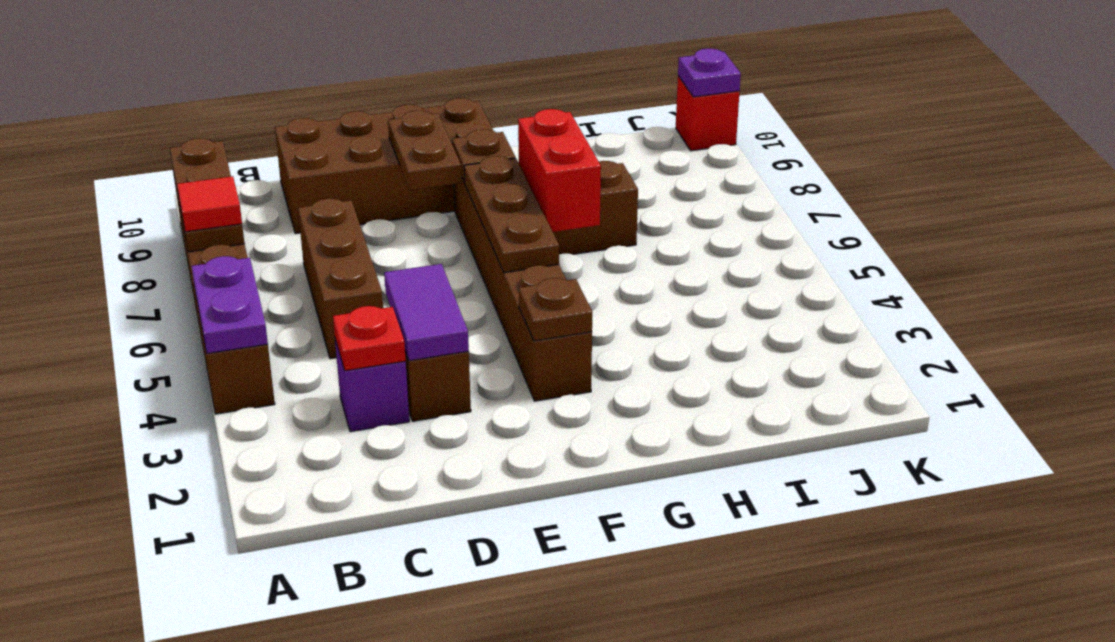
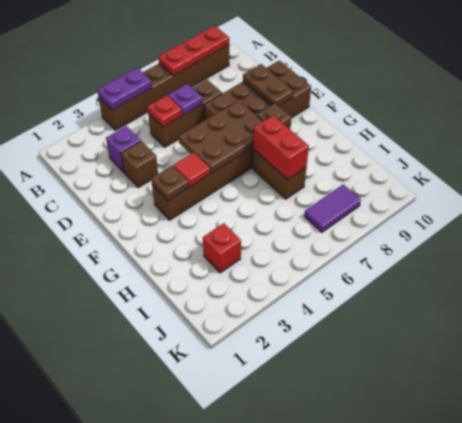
brown 1x3 plate [170,138,245,252] -> red 1x3 plate [159,26,229,76]
red 1x1 tile [177,176,242,232] -> red 1x1 tile moved to [173,152,210,187]
red 1x1 plate [333,306,406,371] -> red 1x1 plate moved to [148,95,182,127]
brown 2x4 brick [275,98,493,234] -> brown 2x4 brick turned to [204,61,311,120]
purple 1x2 tile [384,264,469,361] -> purple 1x2 tile moved to [304,184,361,232]
brown 1x2 plate [388,111,462,190] -> brown 1x2 plate turned to [243,64,293,106]
brown 1x3 plate [464,156,559,273] -> brown 2x3 plate [179,100,263,173]
red 1x2 brick [518,109,601,232] -> red 1x2 brick turned to [253,115,309,179]
red 1x1 brick [676,76,739,151] -> red 1x1 brick moved to [203,223,241,273]
purple 1x1 plate [678,48,741,97] -> purple 1x1 plate moved to [168,84,202,115]

